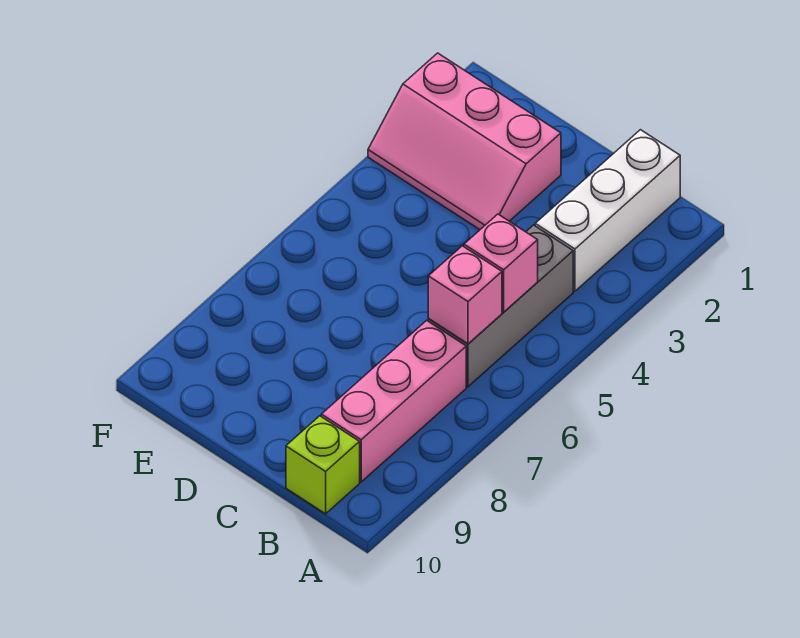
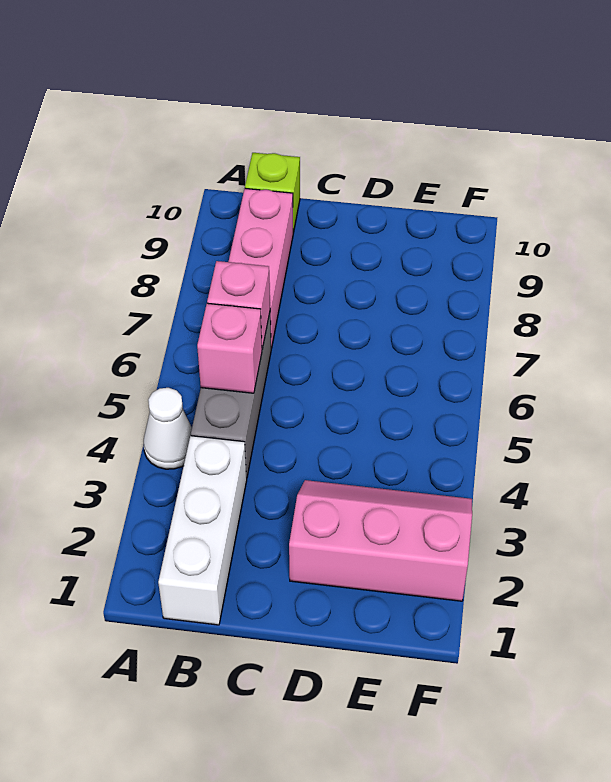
none -> white 1x1 cone [143,388,192,469]

